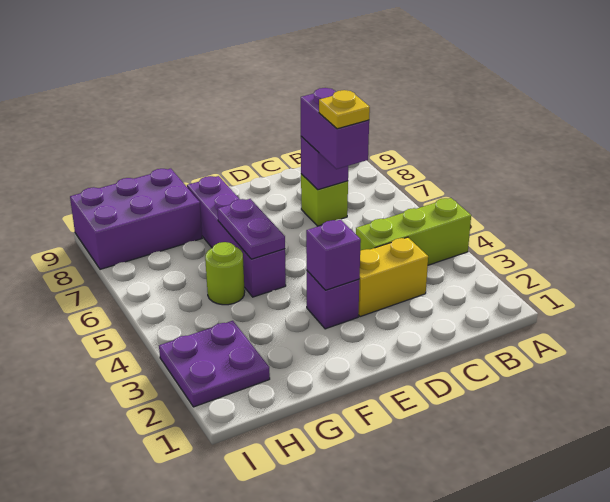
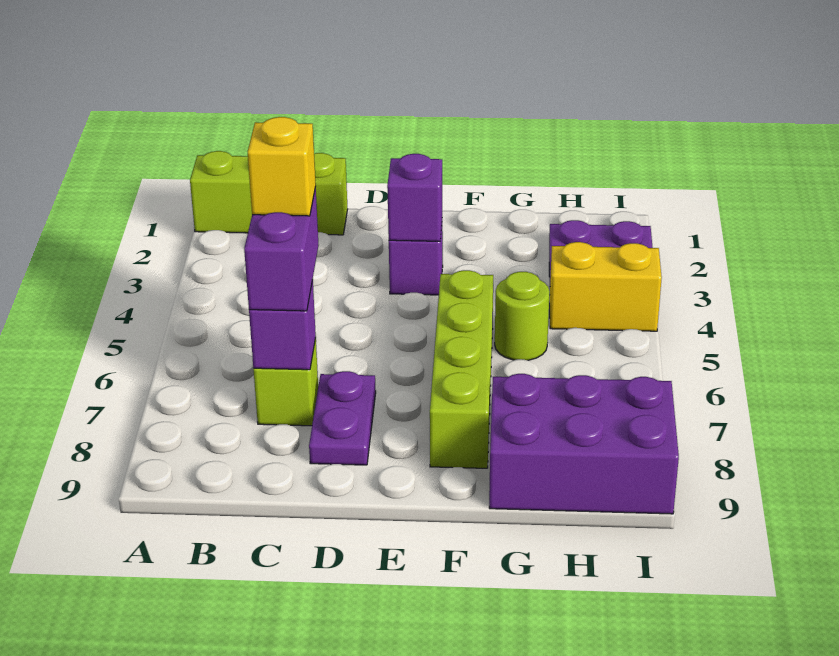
lime 1x3 brick [356,198,471,265] -> lime 1x3 brick moved to [190,151,347,235]
yellow 1x2 brick [358,237,428,317] -> yellow 1x2 brick moved to [550,242,662,331]
yellow 1x1 plate [319,90,370,129] -> yellow 1x1 brick [248,117,316,216]
purple 1x4 brick [187,176,286,297] -> lime 1x4 brick [430,270,493,468]
purple 1x2 plate [217,199,285,259] -> purple 1x2 plate moved to [309,371,376,465]

